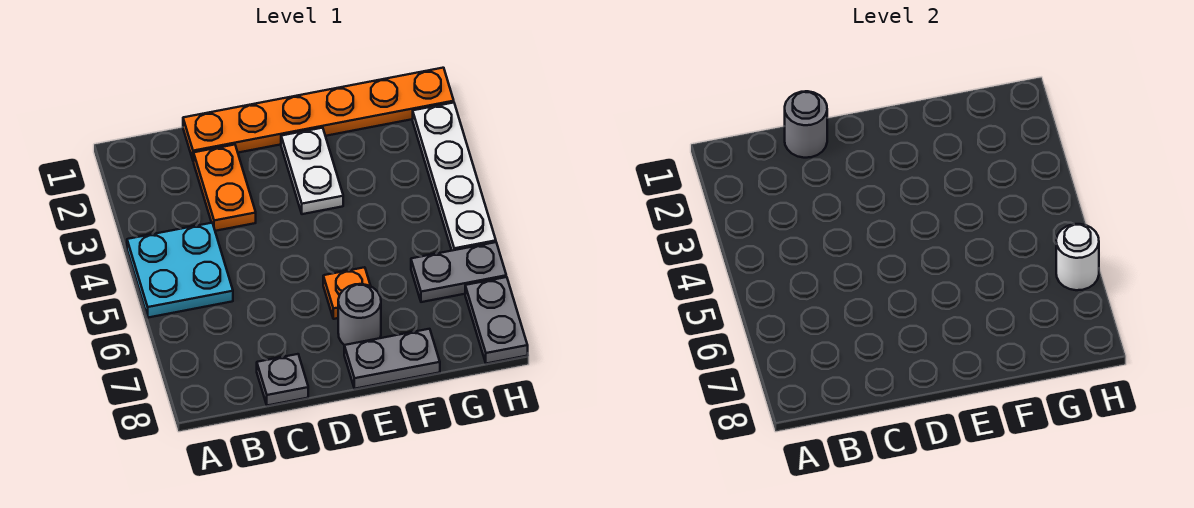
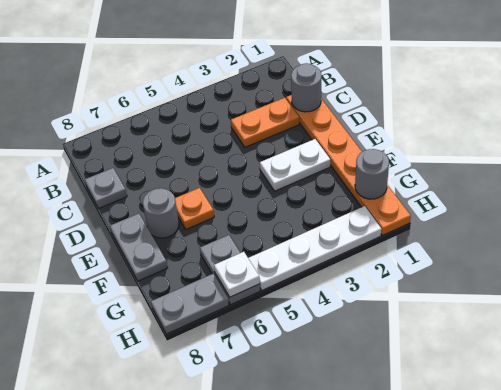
cyan 2x2 plate [127,223,233,318] -> none
none -> grey 1x1 round brick [355,149,389,199]
white 1x1 round brick [1056,224,1099,290] -> white 1x1 plate [214,252,260,297]

